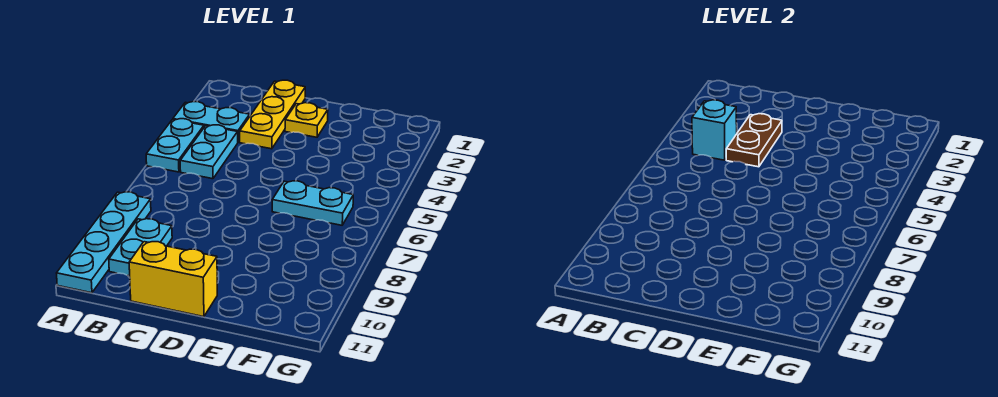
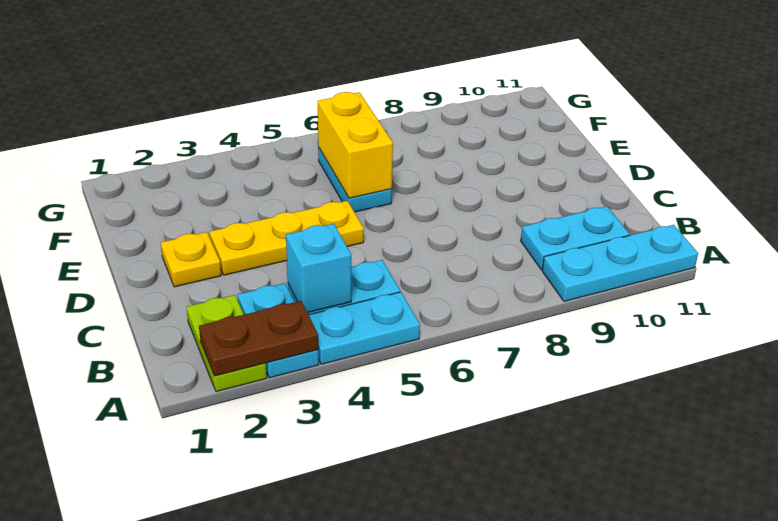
none -> lime 1x2 plate [187,295,267,392]
cyan 1x4 plate [57,192,151,293] -> cyan 1x3 plate [542,225,698,301]
yellow 1x3 plate [240,80,305,149] -> yellow 1x3 plate moved to [209,201,364,275]
brown 1x2 plate [726,114,782,167] -> brown 1x2 plate moved to [199,301,318,376]
yellow 1x2 brick [129,242,217,317] -> yellow 1x2 brick moved to [318,92,393,198]

